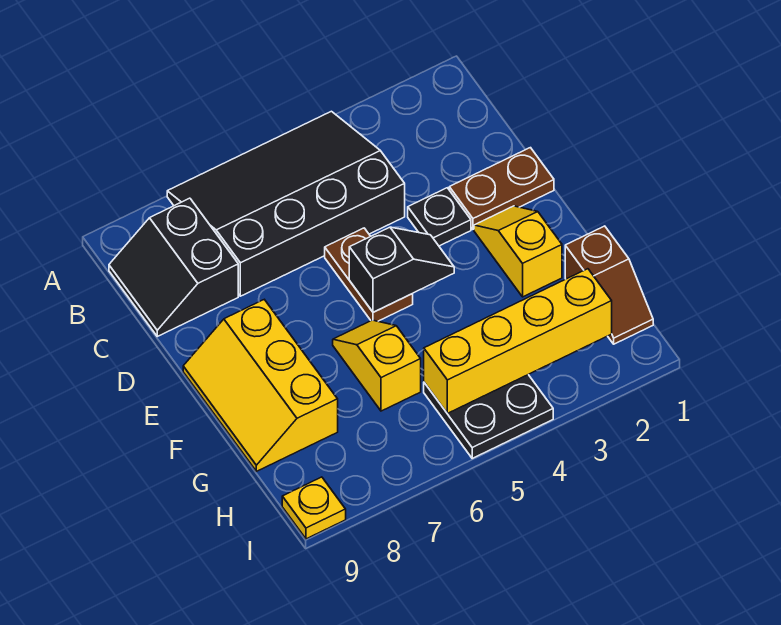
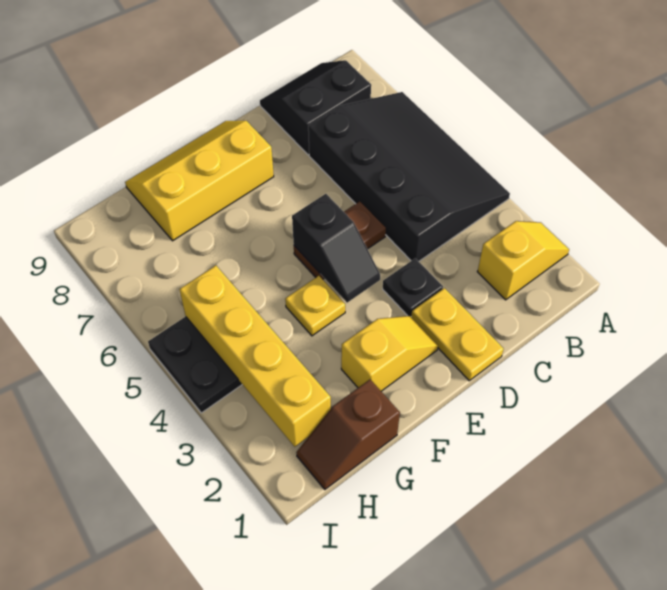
brown 1x2 plate [449,148,554,229] -> yellow 1x2 plate [411,288,504,381]
yellow 1x2 slope [333,320,421,411] -> yellow 1x2 slope moved to [477,221,569,300]
yellow 1x1 plate [282,477,346,539] -> yellow 1x1 plate moved to [285,276,345,336]

